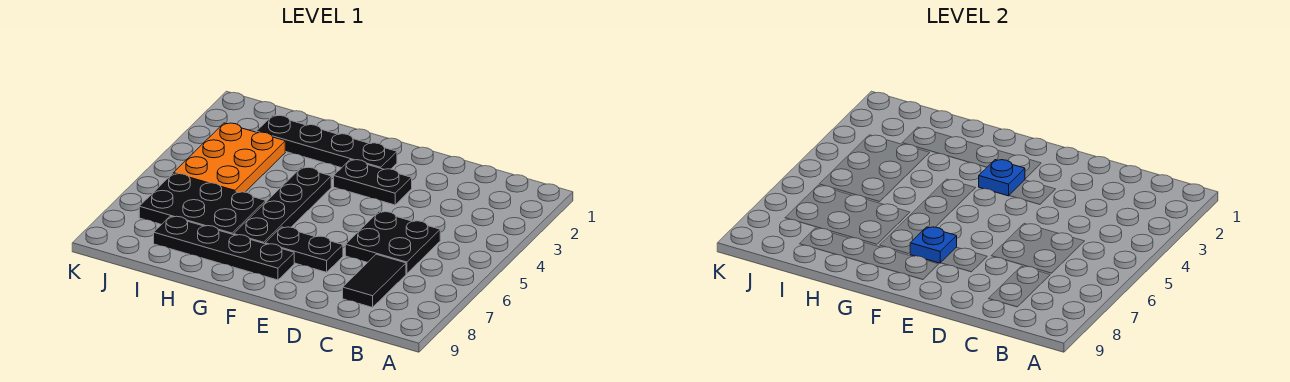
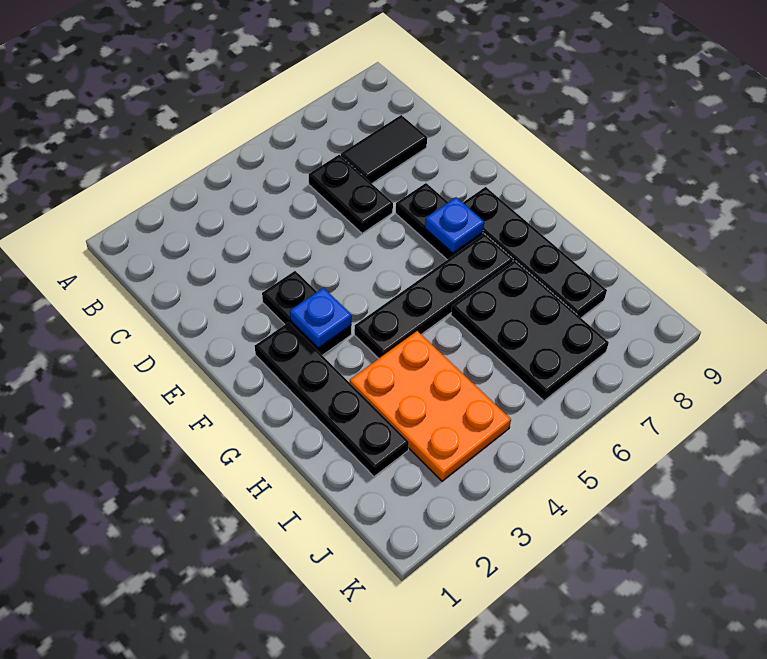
black 2x2 plate [345,212,440,274] -> black 1x2 plate [309,155,393,233]
orange 2x3 plate [173,123,285,193] -> orange 2x3 plate turned to [350,331,511,481]

